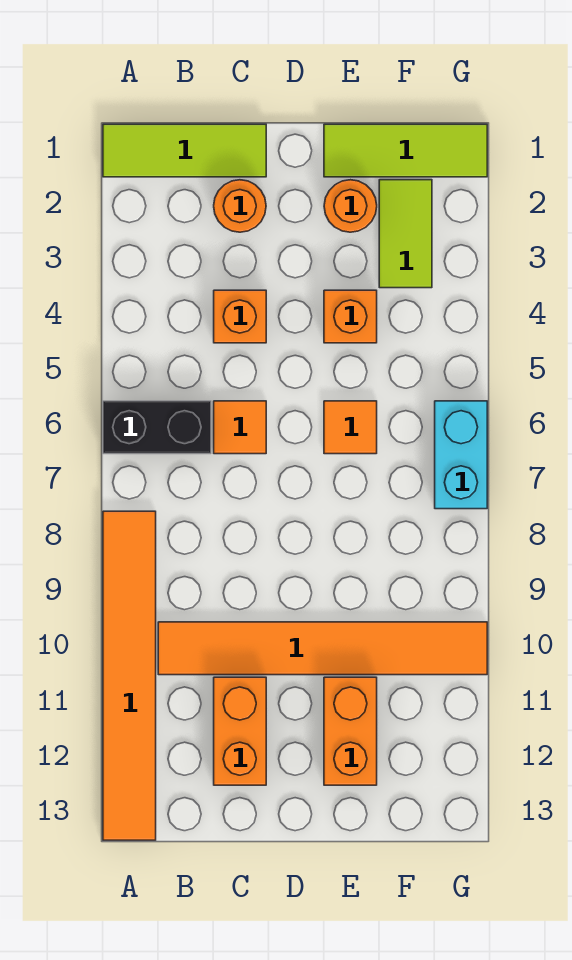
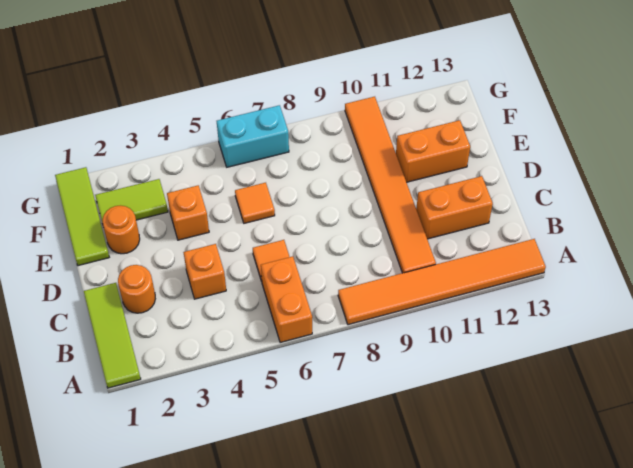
black 1x2 brick [103,401,211,454] -> orange 1x2 brick [261,256,312,343]

